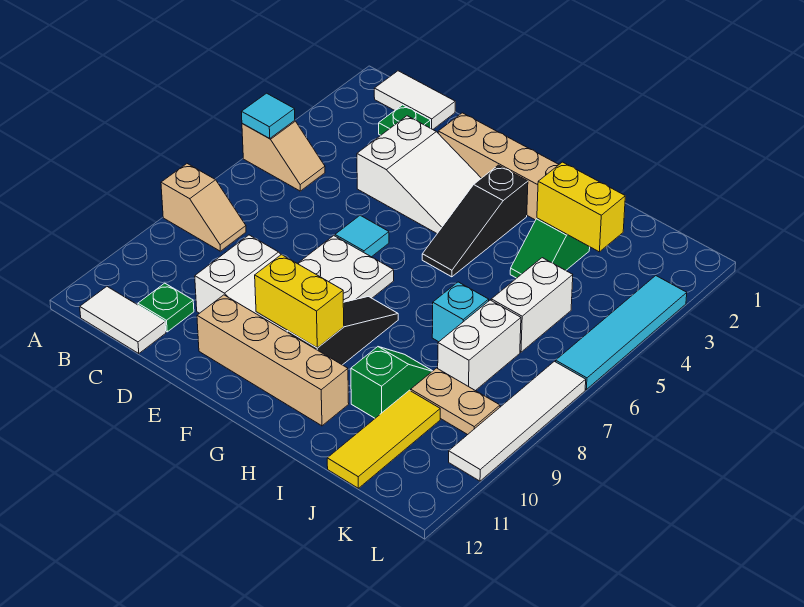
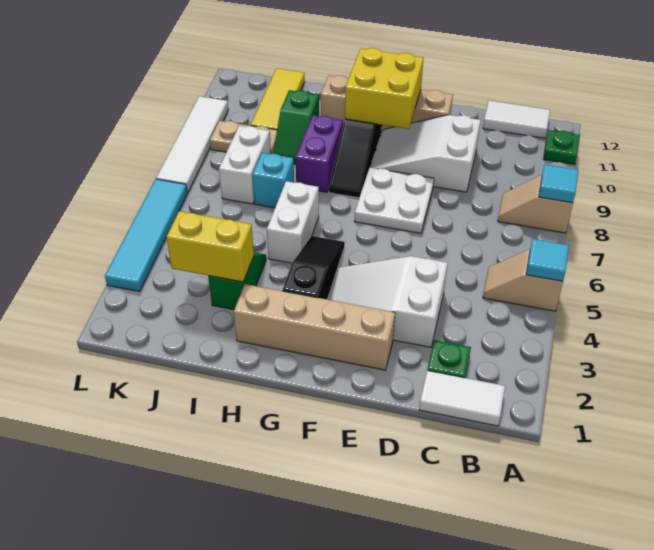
green 1x1 plate [138,283,194,332] -> green 1x1 plate moved to [544,130,580,164]
cyan 1x1 tile [335,215,389,257] -> cyan 1x1 tile moved to [539,164,578,203]
yellow 1x2 brick [255,254,344,348] -> yellow 2x2 brick [345,48,424,129]
none -> purple 1x2 brick [295,115,343,192]
white 1x2 brick [491,258,573,352] -> white 1x2 brick moved to [267,181,319,263]

